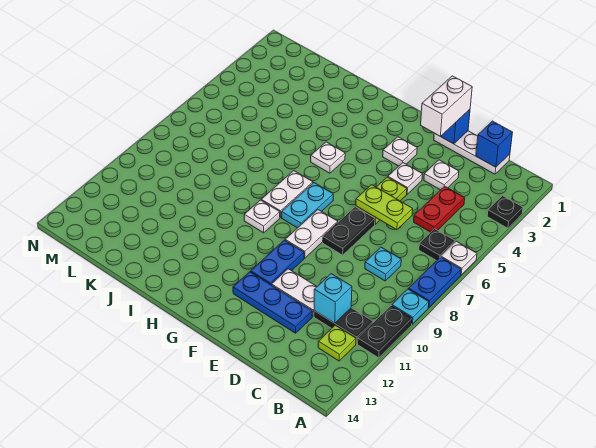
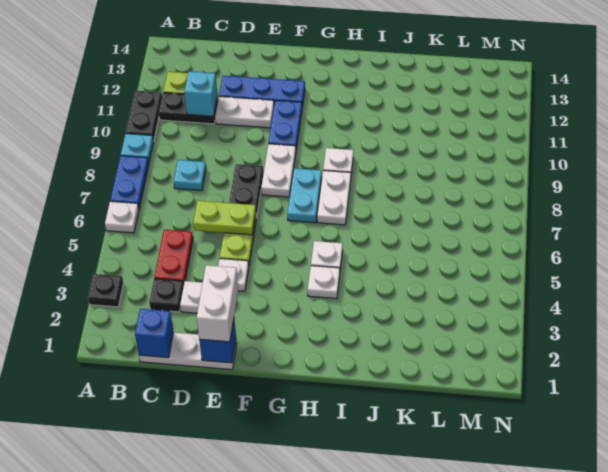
black 1x1 plate [419,229,455,261] -> black 1x1 plate moved to [149,279,184,312]
white 1x1 plate [383,137,417,166] -> white 1x1 plate moved to [308,266,340,299]

